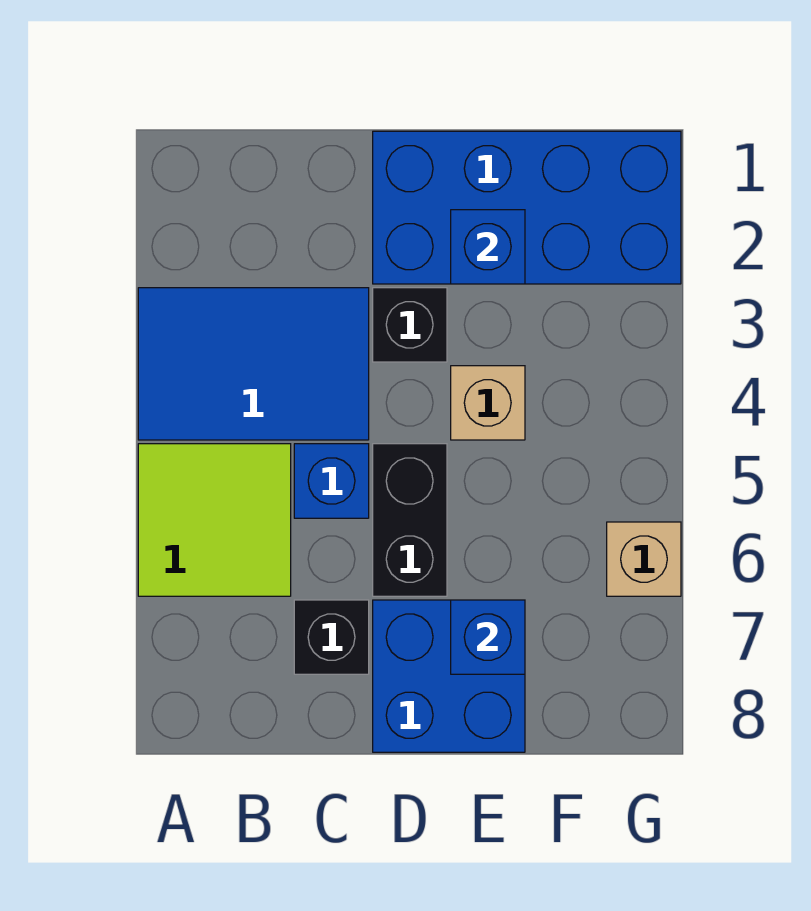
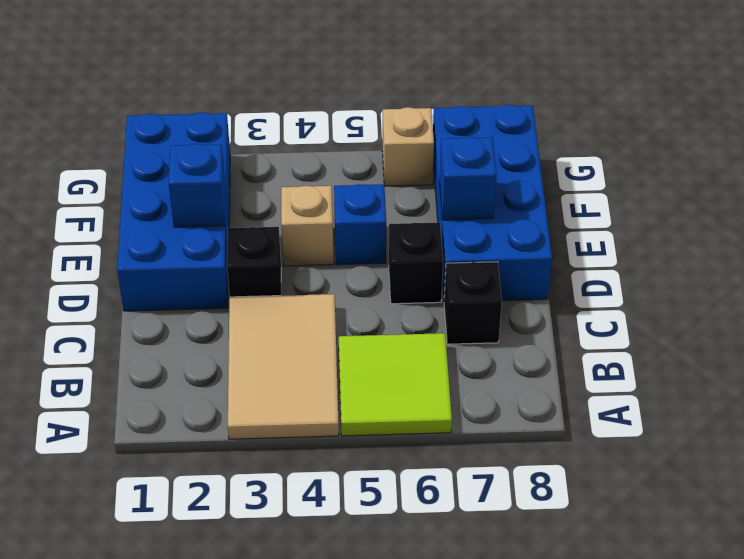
blue 2x3 tile [138,288,369,440] -> tan 2x3 tile [228,294,339,439]
blue 1x1 brick [294,444,369,518] -> blue 1x1 brick moved to [334,184,386,265]
black 1x2 brick [373,444,447,596] -> black 1x1 brick [389,222,443,304]
blue 2x2 brick [373,600,525,752] -> blue 2x4 brick [433,105,552,301]

